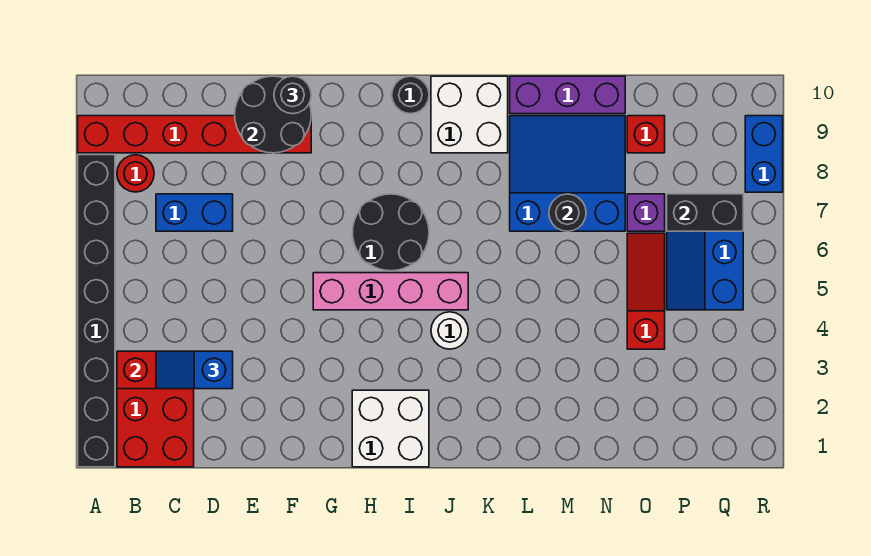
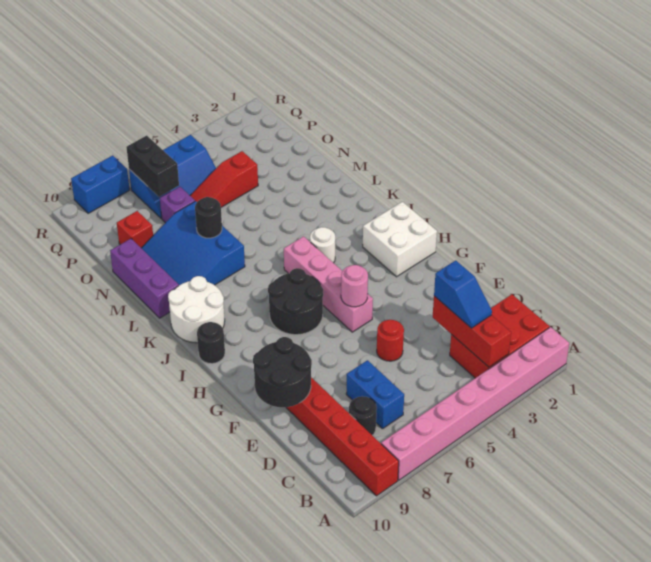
black 1x8 brick [78,155,115,467] -> pink 1x8 brick [381,327,569,480]
red 1x1 round brick [117,155,154,192] -> red 1x1 round brick moved to [377,320,404,361]
black 1x1 round brick [274,76,311,114] -> black 1x1 round brick moved to [349,396,377,435]
none -> pink 1x1 round brick [341,265,368,307]
white 2x2 brick [431,76,508,153] -> white 2x2 round brick [168,276,225,343]

